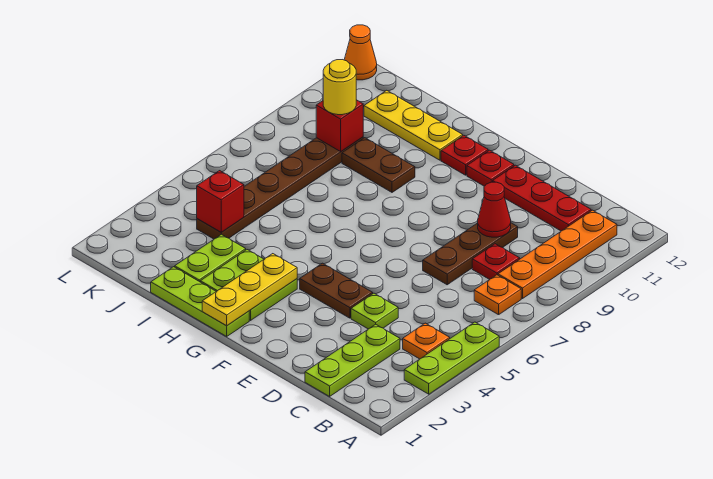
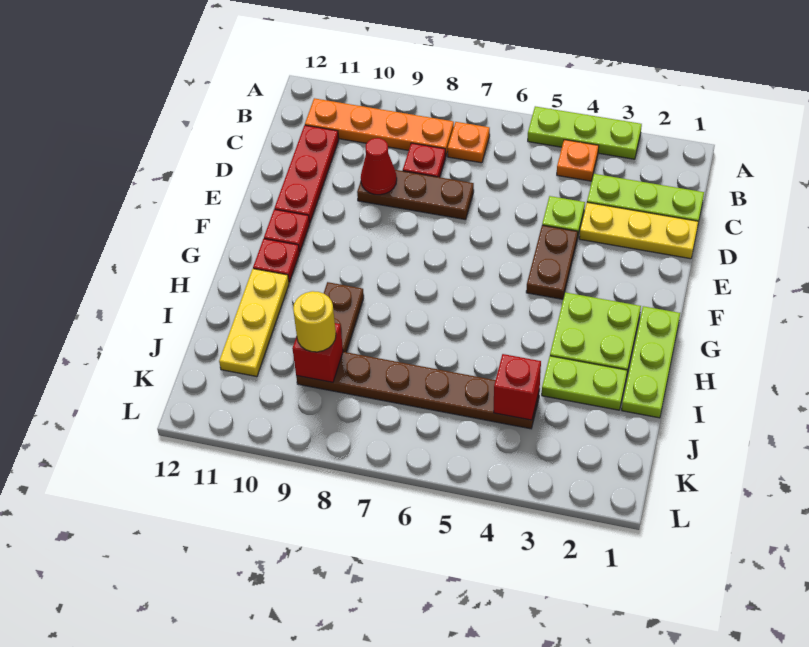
yellow 1x3 plate [202,254,297,326] -> yellow 1x3 plate moved to [579,202,698,259]
orange 1x1 cone [344,25,377,80] -> none

